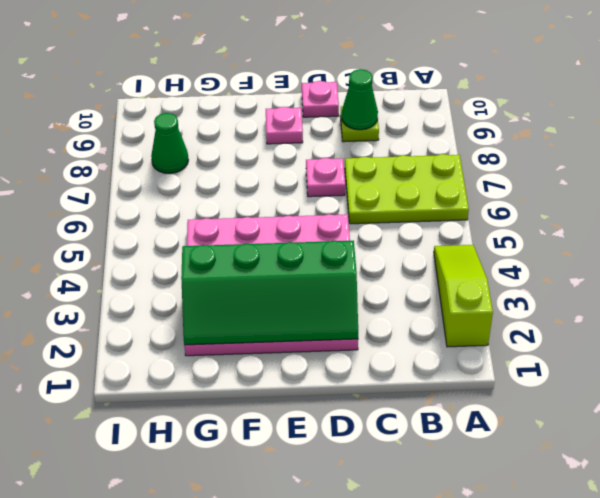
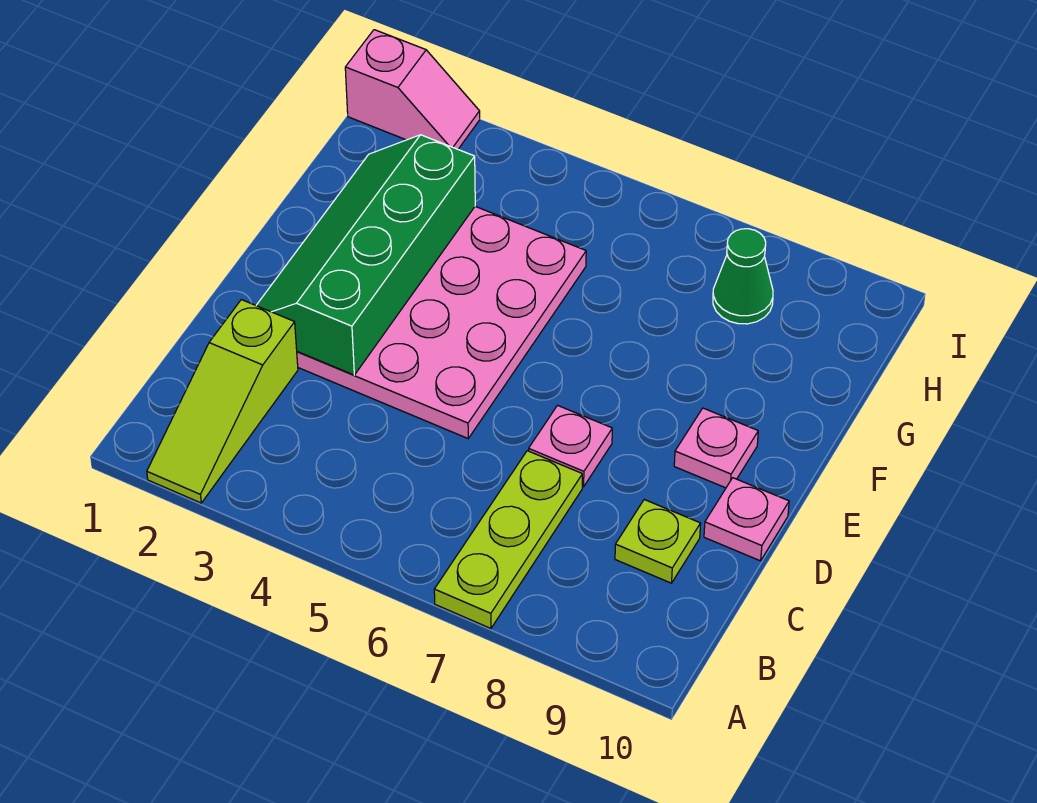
lime 1x3 slope [434,245,493,347] -> lime 1x3 slope turned to [147,300,298,503]
lime 2x3 plate [345,154,469,224] -> lime 1x3 plate [434,451,582,628]
green 1x1 cone [342,69,378,130] -> none
none -> pink 1x2 slope [345,30,480,149]

